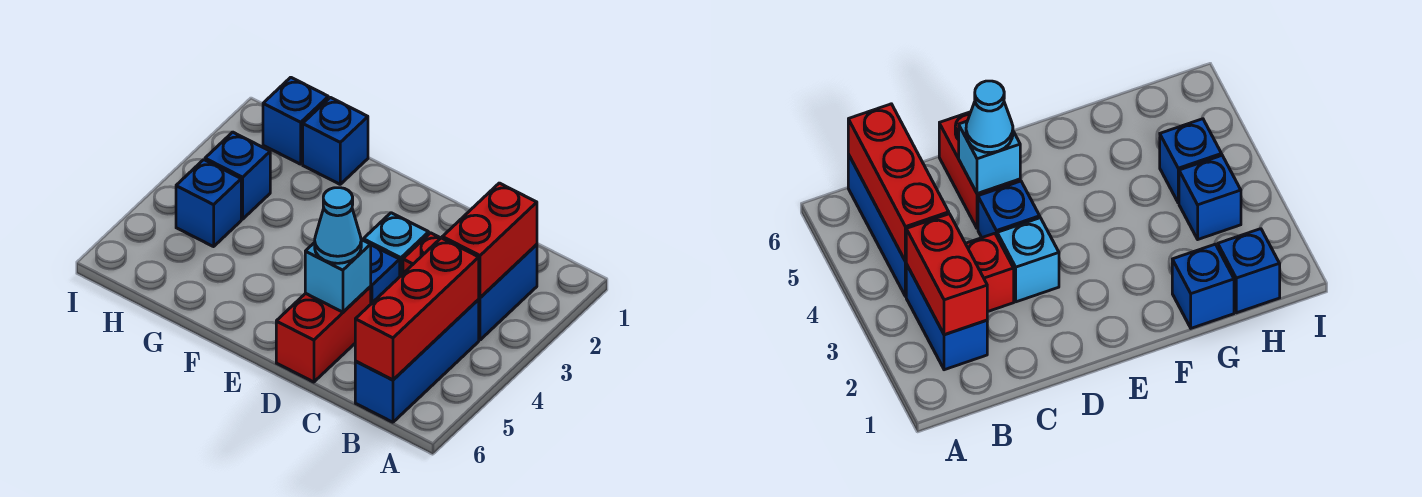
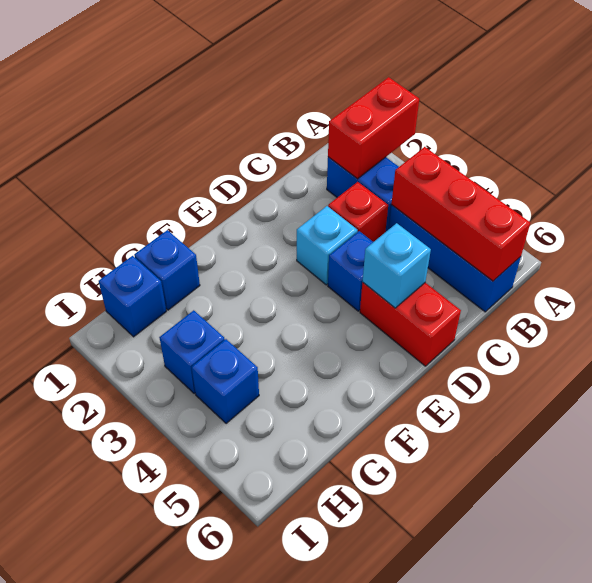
red 1x2 brick [442,183,537,298] -> red 1x2 brick turned to [328,77,419,179]
cyan 1x1 cone [315,188,361,263] -> none

